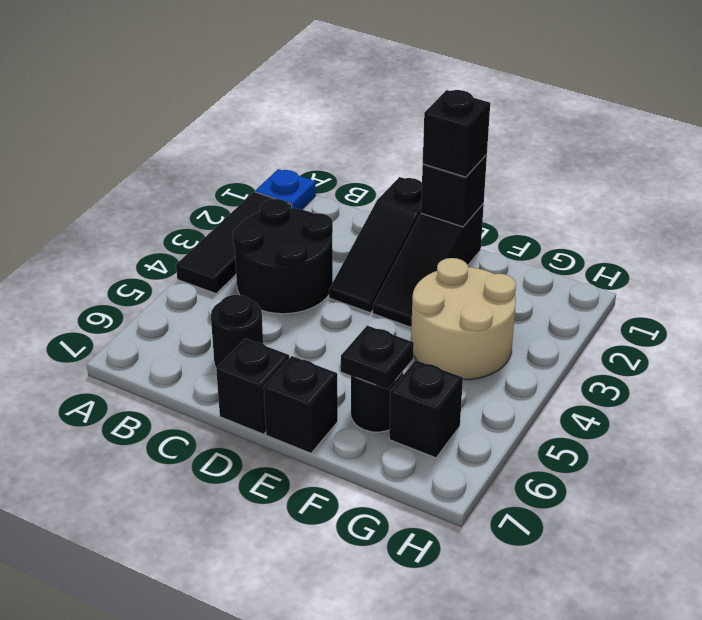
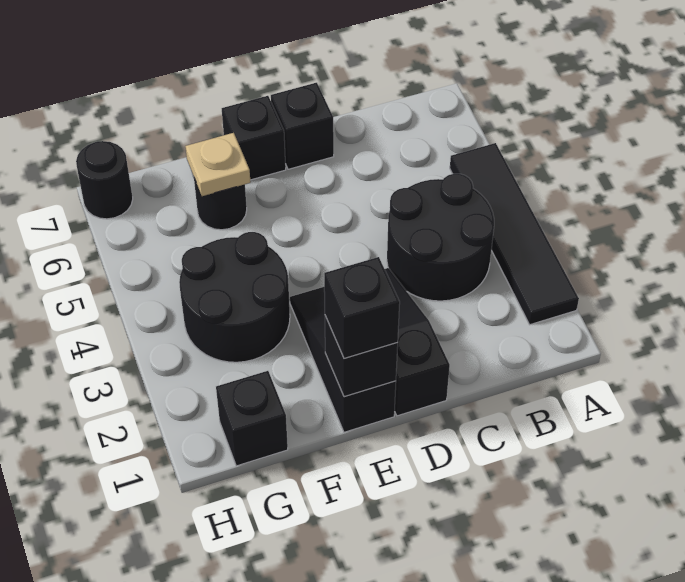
blue 1x1 plate [255,169,316,209] -> none
black 1x3 tile [176,192,292,294] -> black 1x4 tile [450,143,579,325]
black 1x1 round brick [211,295,263,368] -> black 1x1 round brick moved to [76,141,133,219]
tan 2x2 round brick [411,258,516,380] -> black 2x2 round brick [179,232,290,362]
black 1x1 plate [341,326,414,389] -> tan 1x1 plate [185,133,250,196]
black 1x1 brick [389,360,463,458] -> black 1x1 brick moved to [216,371,288,466]

